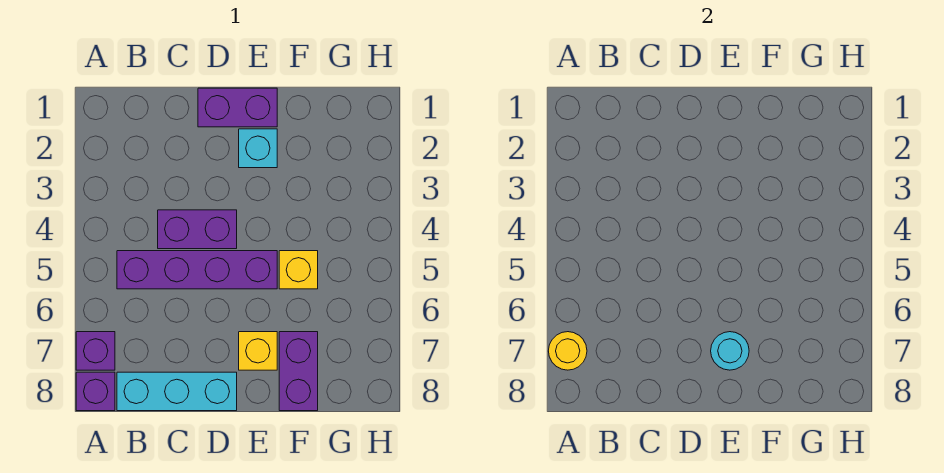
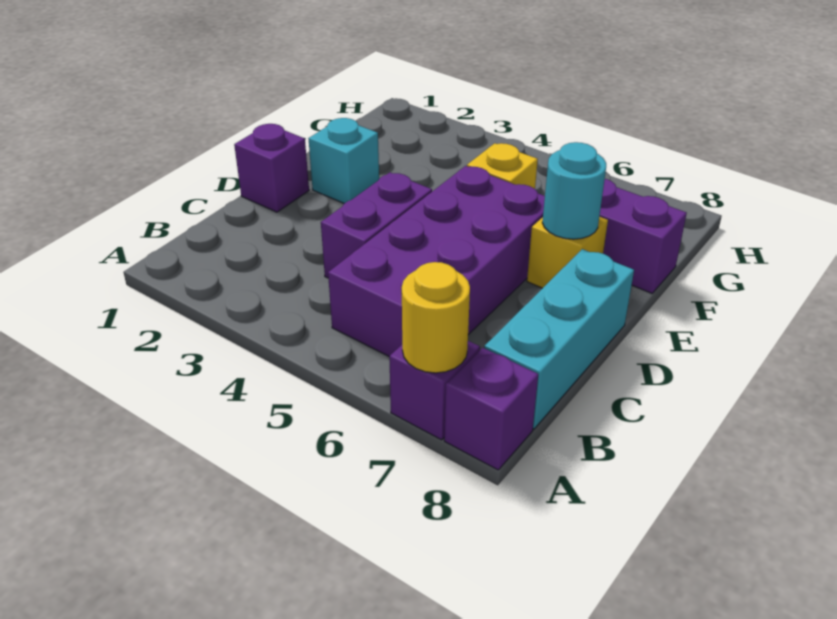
purple 1x4 brick [117,251,277,289] -> purple 2x4 brick [328,166,545,356]
purple 1x2 brick [198,88,277,127] -> purple 1x1 brick [234,124,309,212]

